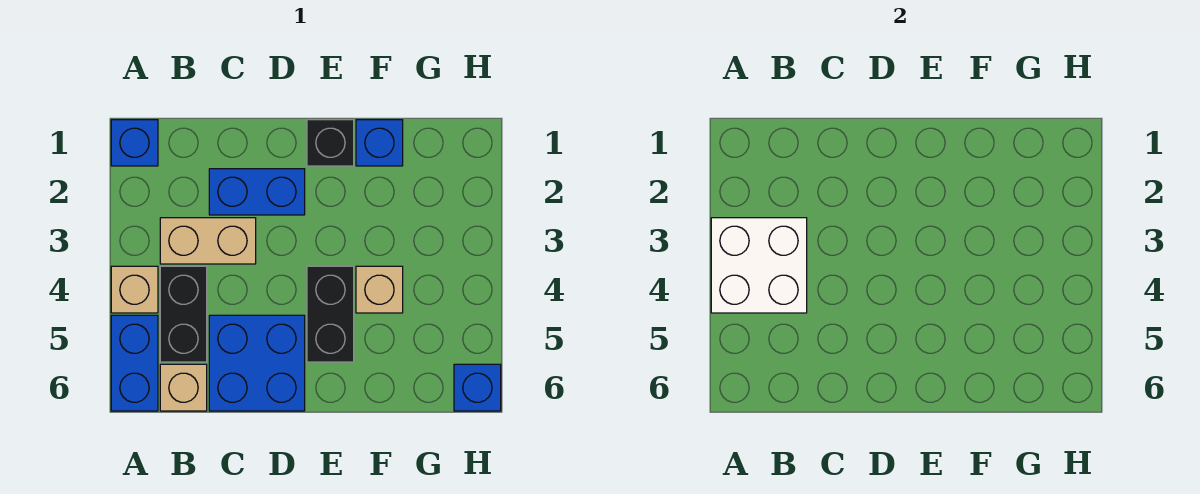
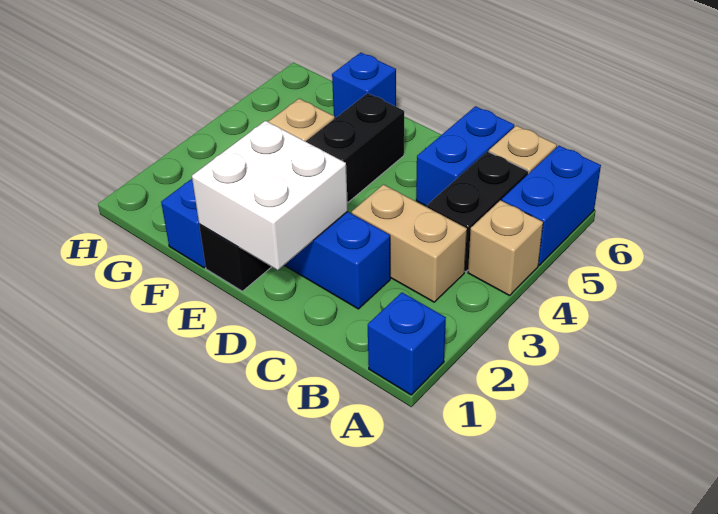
white 2x2 brick [711,218,807,313] -> white 2x2 brick moved to [192,121,348,270]
blue 2x2 brick [209,315,305,411] -> blue 1x2 brick [416,106,514,206]
blue 1x1 brick [454,364,501,411] -> blue 1x1 brick moved to [332,53,396,118]

